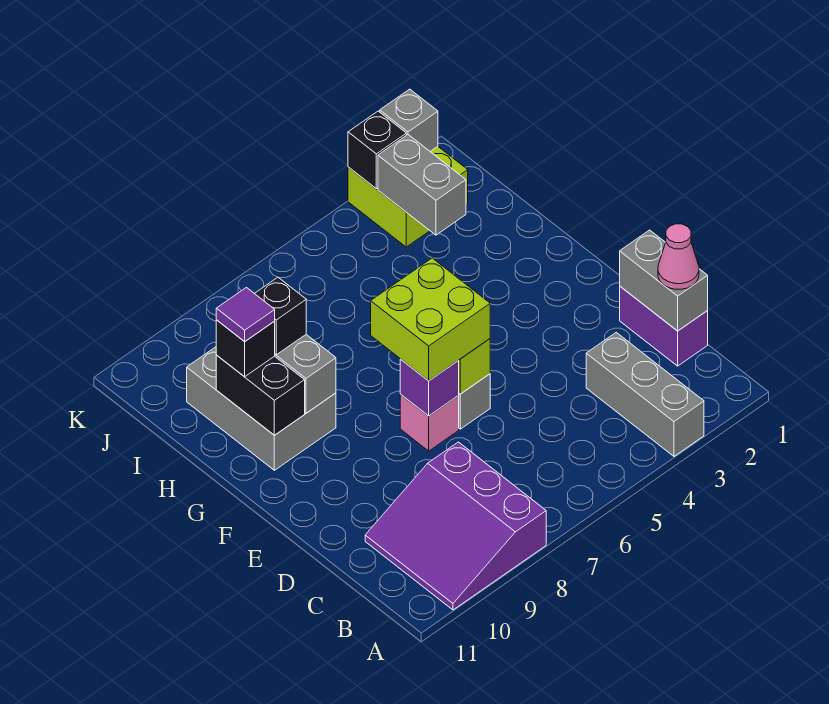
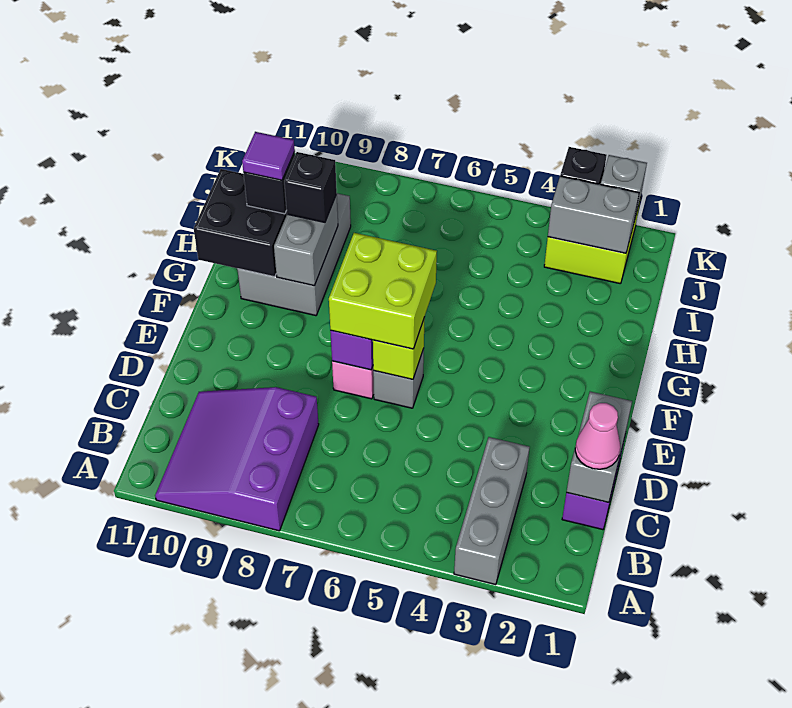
black 1x2 brick [216,355,305,435] -> black 2x2 brick [194,169,287,277]
grey 1x2 brick [378,135,466,235] -> grey 1x2 brick turned to [548,176,639,253]

